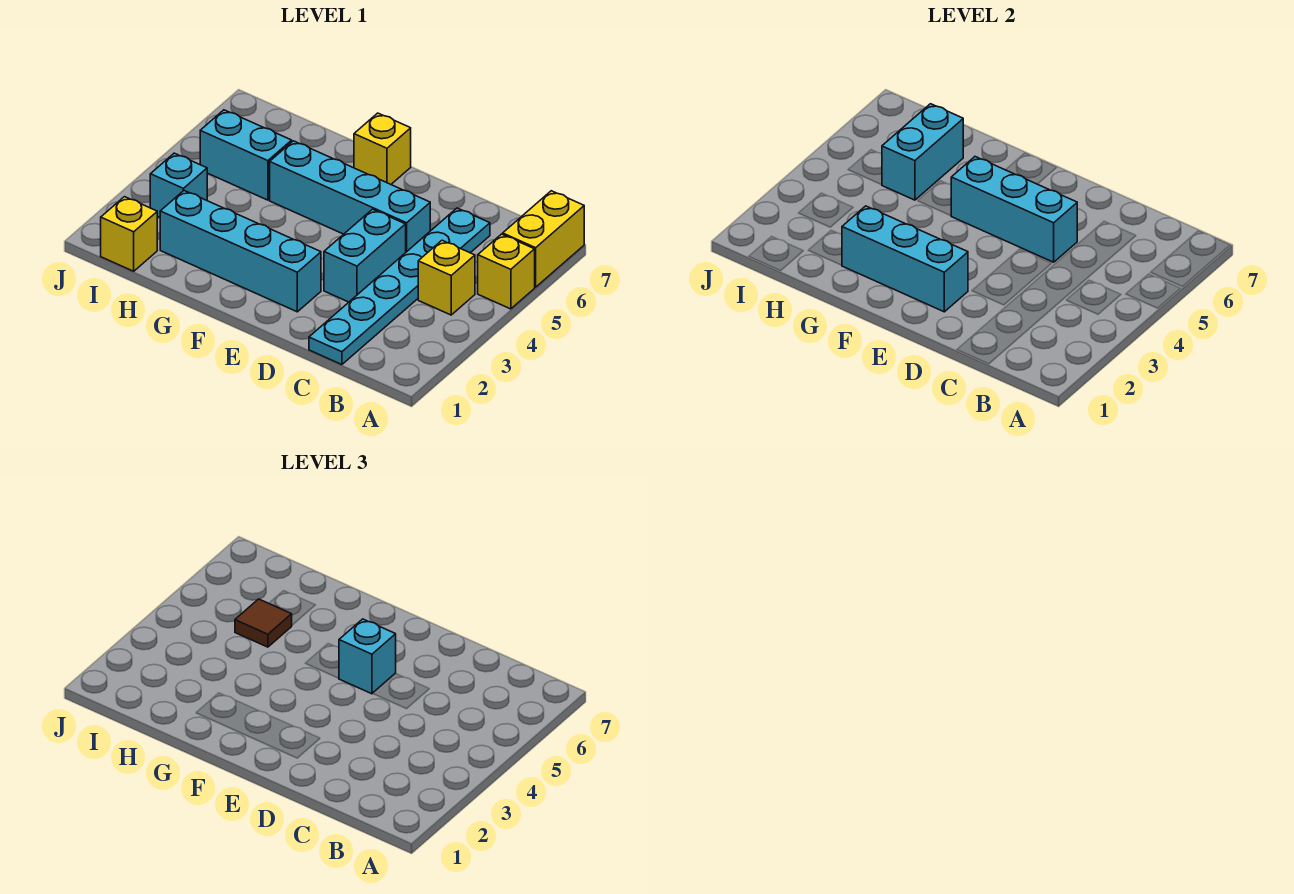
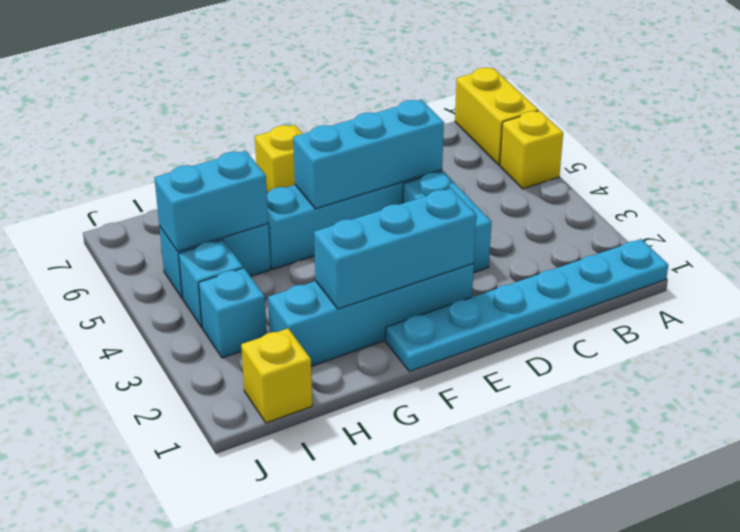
yellow 1x1 brick [418,240,475,315] -> none
cyan 1x6 plate [309,208,490,365] -> cyan 1x6 plate turned to [386,239,668,371]
cyan 1x1 brick [339,619,396,694] -> cyan 1x1 brick moved to [179,240,243,327]
cyan 1x2 brick [882,104,963,200] -> cyan 1x2 brick turned to [154,151,268,252]
brown 1x1 tile [235,599,292,647] -> none

